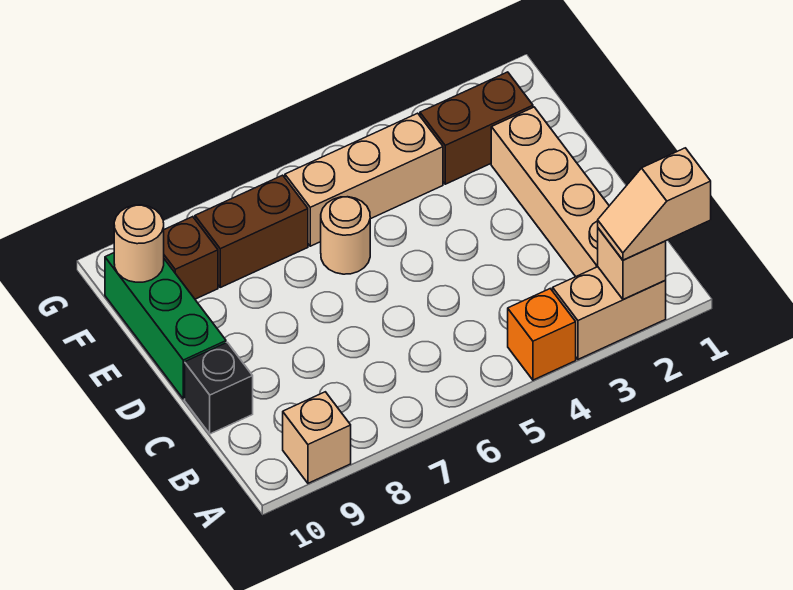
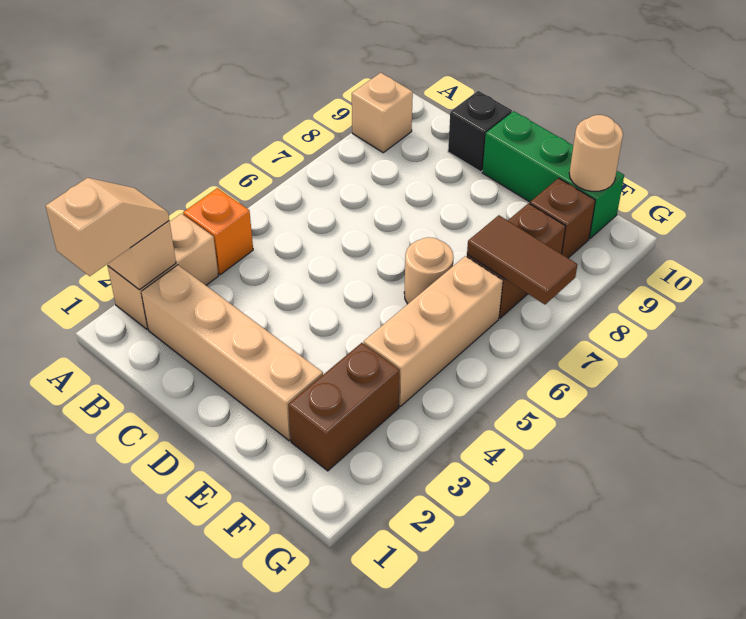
none -> brown 1x2 tile [467,215,577,304]

